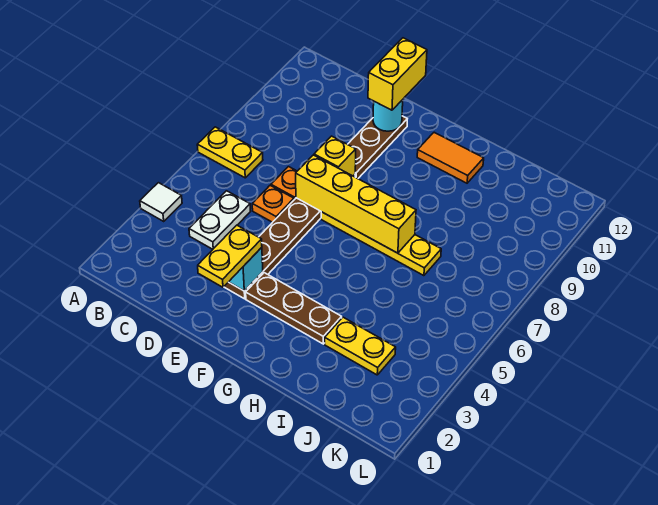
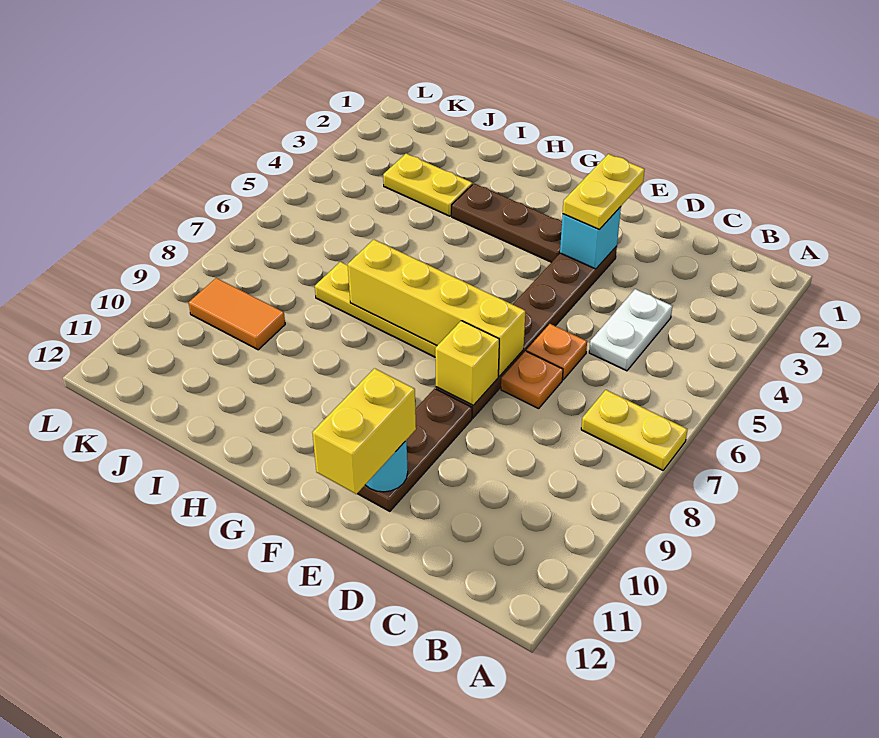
white 1x1 tile [140,183,182,221] -> none
orange 1x2 tile [417,132,484,183] -> orange 1x2 tile moved to [189,278,285,350]

